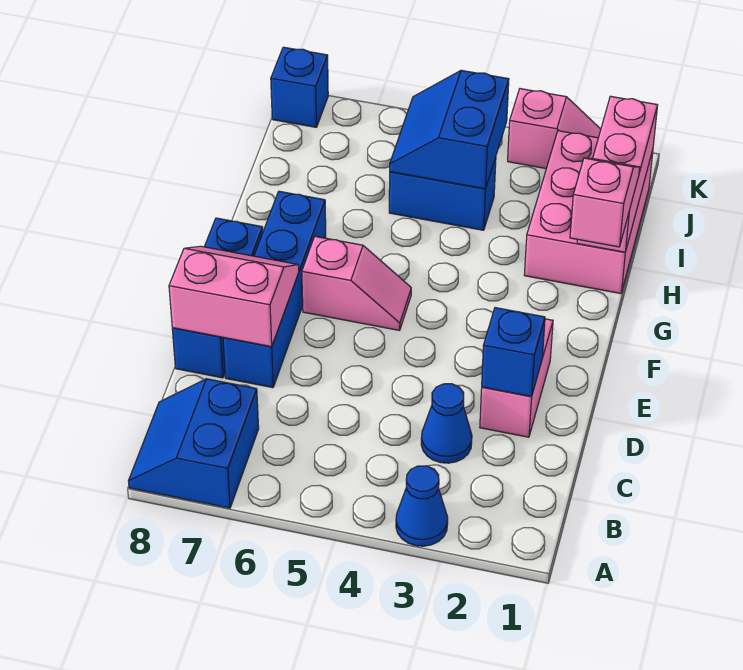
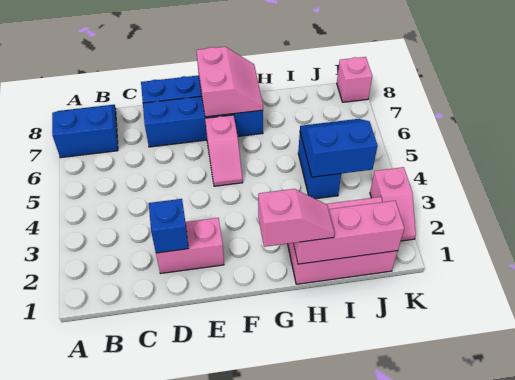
blue 1x1 cone [396,466,448,546] -> none
blue 1x1 cone [421,384,472,463] -> none
pink 2x2 slope [169,246,299,347] -> pink 2x2 slope moved to [196,47,263,117]
blue 1x1 brick [271,47,328,127] -> pink 1x1 brick [337,57,372,102]

